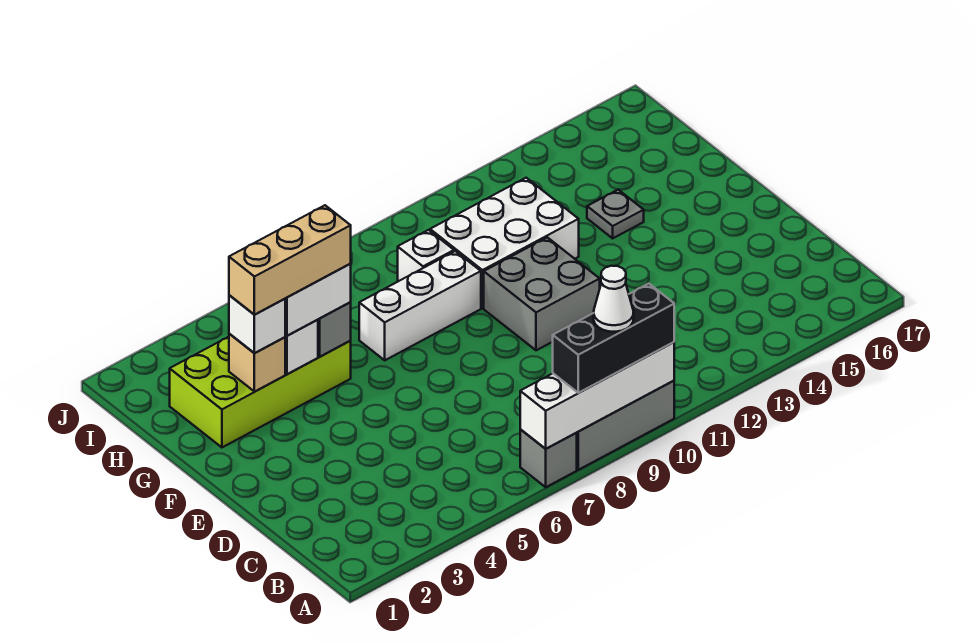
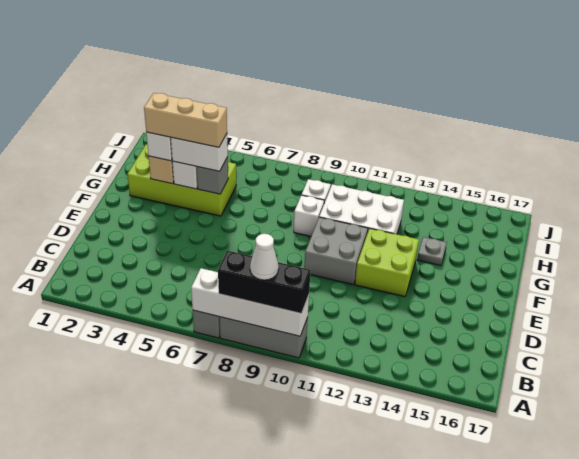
none -> lime 2x2 brick [355,228,419,297]
white 1x3 brick [359,251,481,360] -> white 1x1 brick [294,195,325,236]

